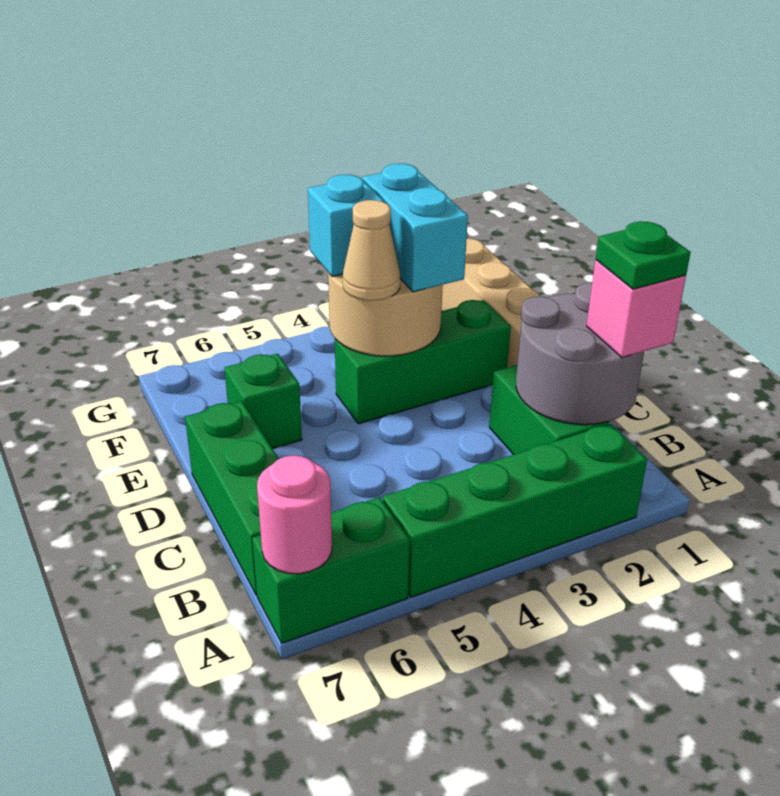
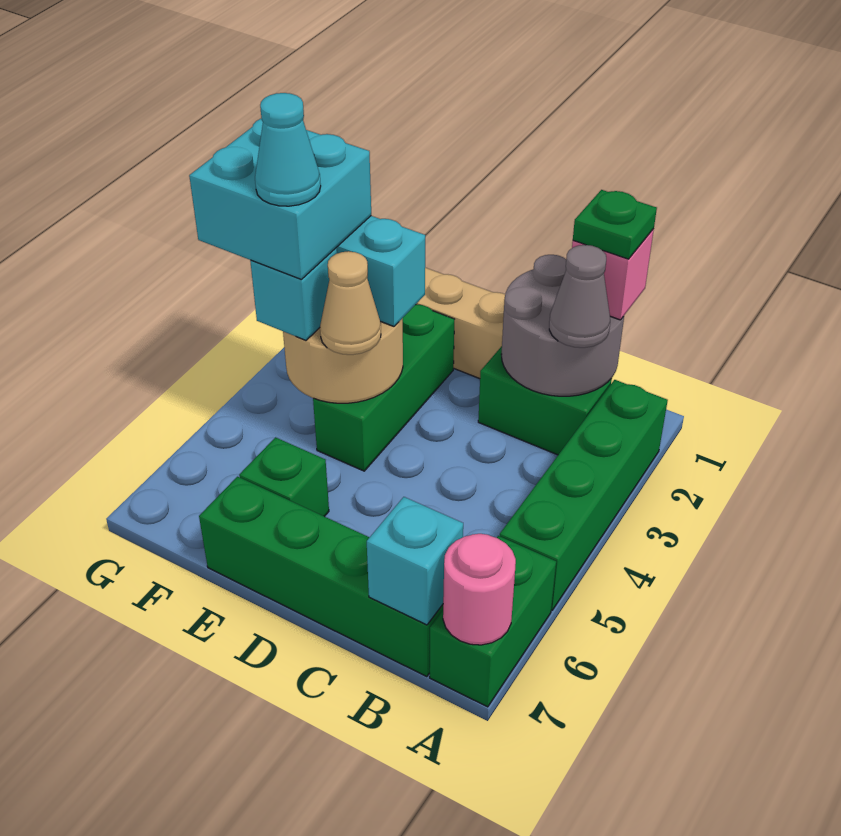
none -> grey 1x1 cone [549,245,610,348]
green 1x3 brick [185,401,279,595] -> green 1x4 brick [199,477,443,677]
none -> cyan 1x1 brick [367,497,463,625]
none -> cyan 2x2 brick [189,119,371,279]
none -> cyan 1x1 cone [255,93,321,206]

